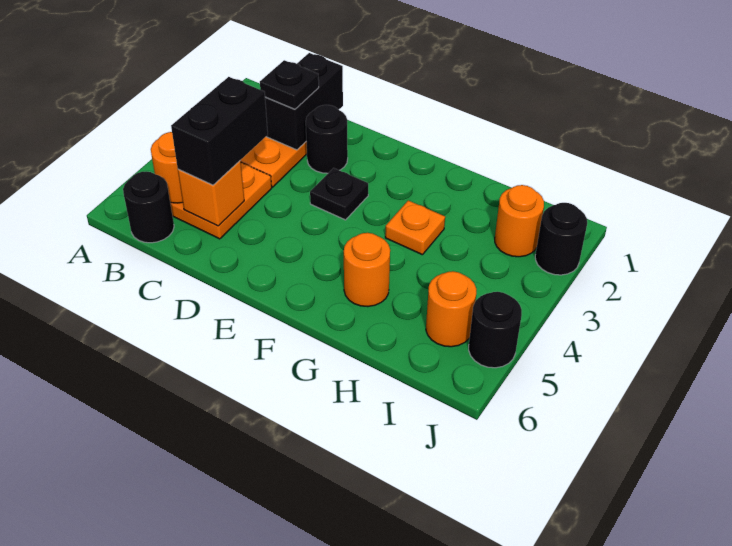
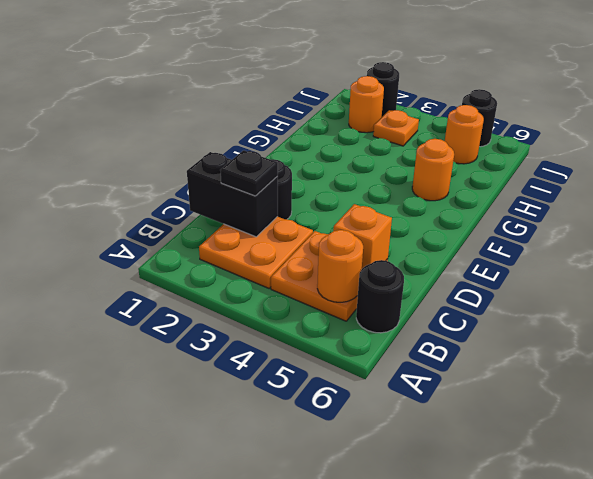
black 1x2 brick [171,77,268,185] -> none
black 1x1 plate [310,168,368,220] -> none
orange 1x1 plate [385,200,445,255] -> orange 1x1 plate moved to [373,110,419,146]

